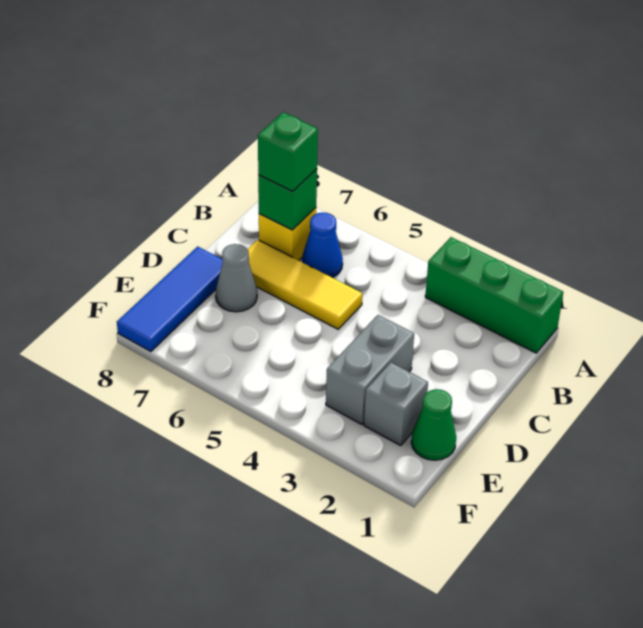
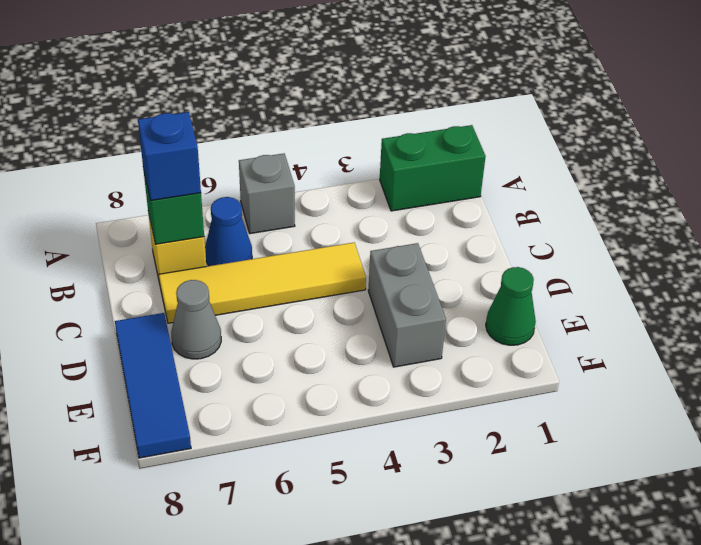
green 1x3 brick [425,237,563,353] -> green 1x2 brick [380,125,486,211]
green 1x1 brick [258,112,318,192] -> blue 1x1 brick [138,112,201,201]
yellow 1x3 tile [248,240,362,329] -> yellow 1x4 tile [159,243,366,323]
grey 1x1 brick [364,362,428,446] -> grey 1x1 brick moved to [239,154,295,234]

